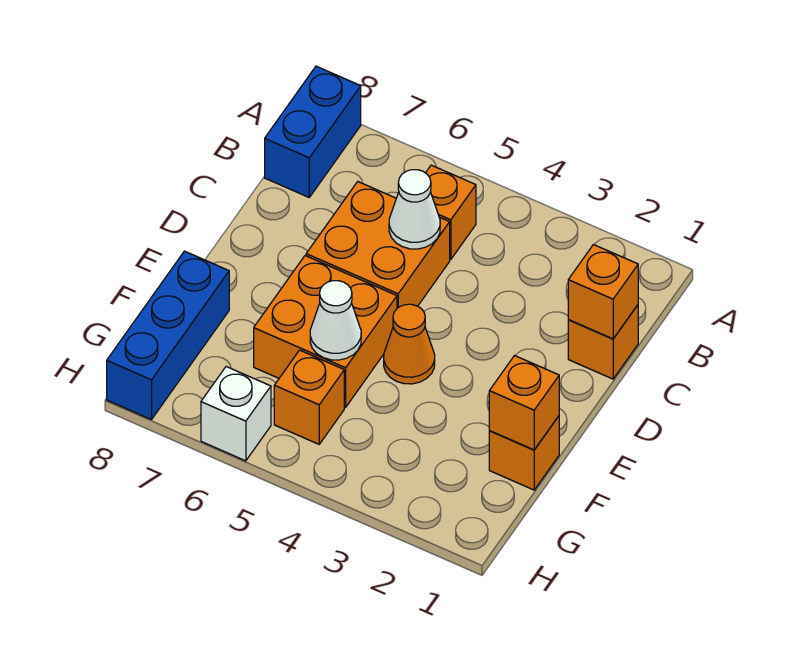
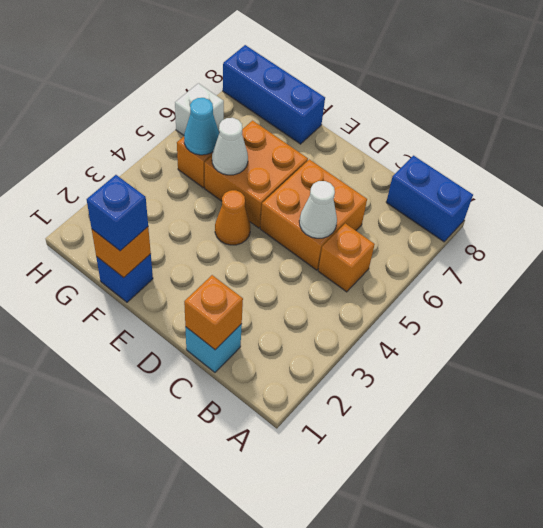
orange 1x1 brick [568,305,638,379] -> cyan 1x1 brick [185,324,242,372]
orange 1x1 brick [489,416,559,490] -> blue 1x1 brick [96,254,153,302]
none -> blue 1x1 brick [87,175,148,251]
none -> cyan 1x1 cone [184,98,219,155]

